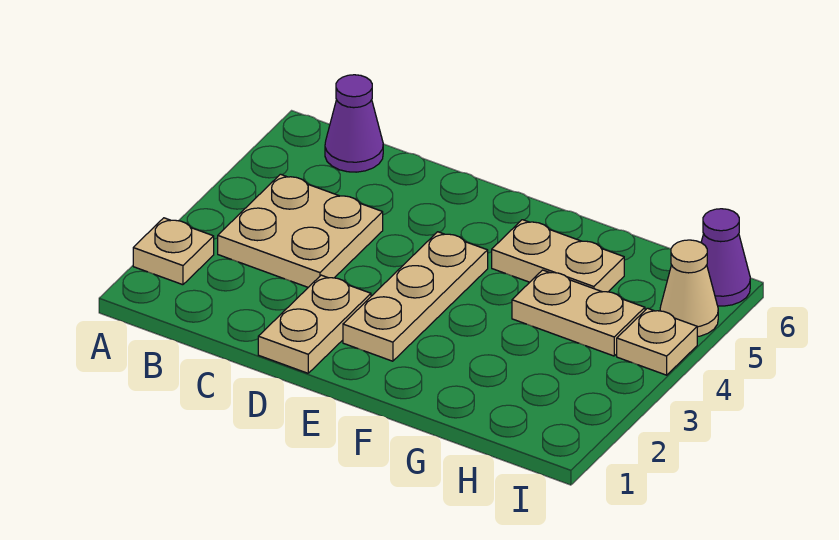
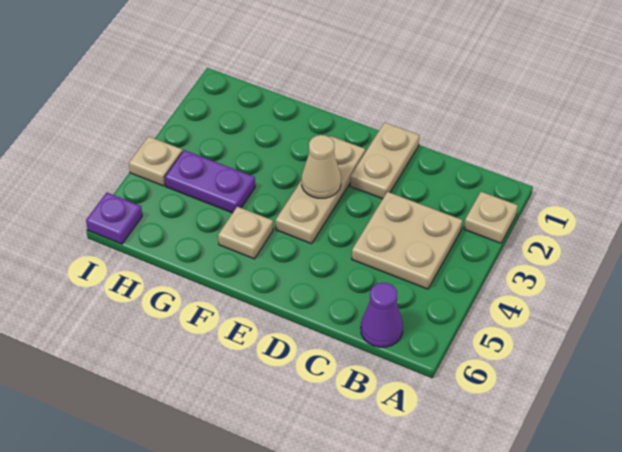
tan 1x2 plate [492,220,624,292] -> tan 1x1 plate [218,207,273,259]
tan 1x2 plate [512,270,645,356] -> purple 1x2 plate [165,150,255,213]
tan 1x1 cone [660,240,718,337] -> tan 1x1 cone moved to [302,135,341,198]
purple 1x1 cone [701,209,750,306] -> purple 1x1 plate [86,192,142,244]

